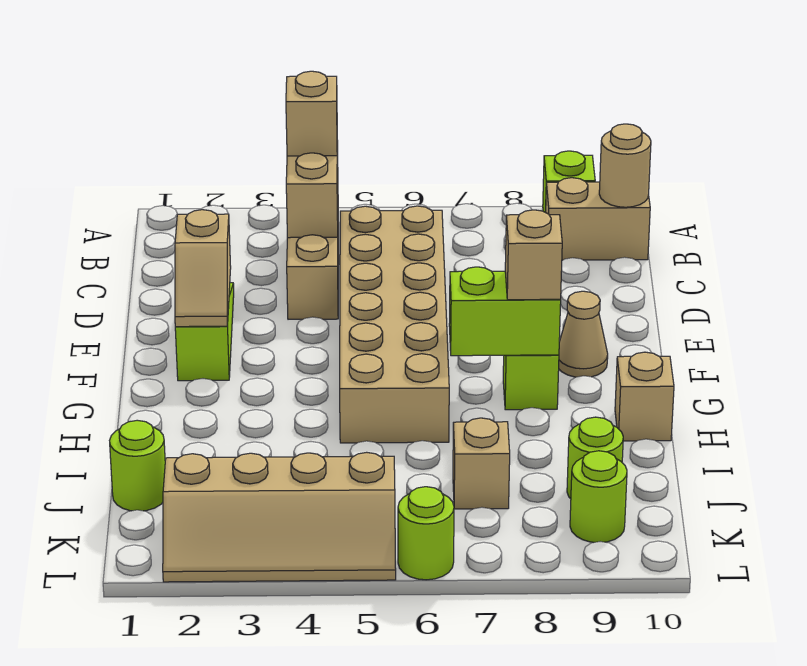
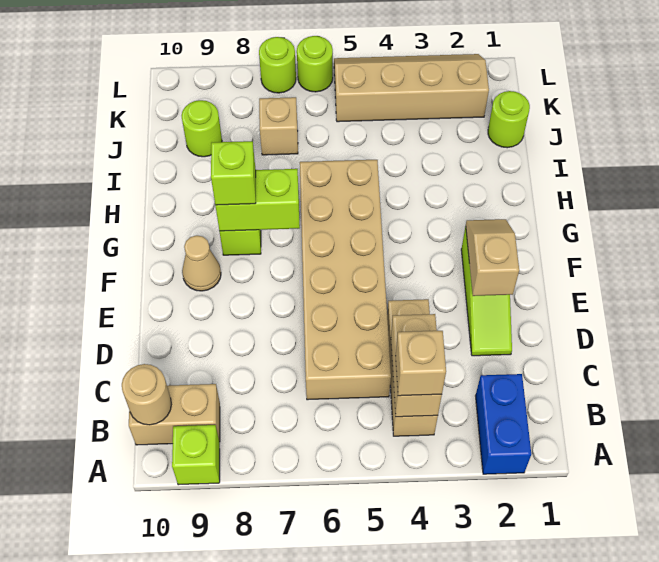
none -> blue 1x2 brick [476,374,531,474]
tan 1x1 brick [505,210,562,300] -> lime 1x1 brick [211,141,256,205]
tan 1x1 brick [615,352,674,441] -> none
lime 1x1 round brick [570,451,627,542] -> lime 1x1 round brick moved to [259,37,296,93]

